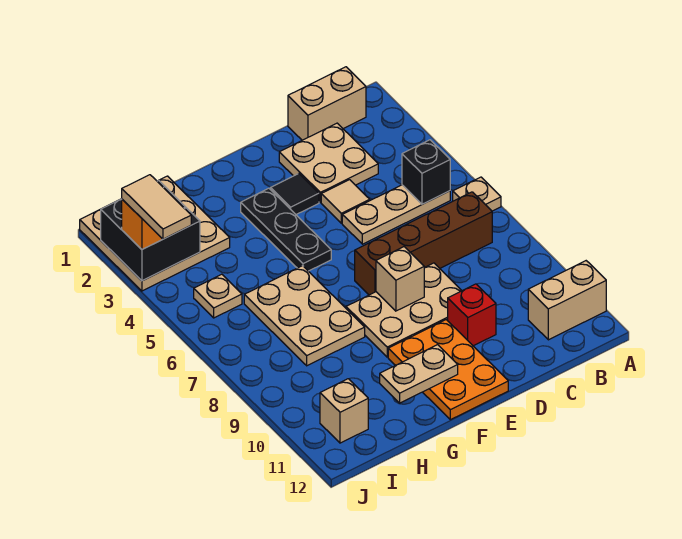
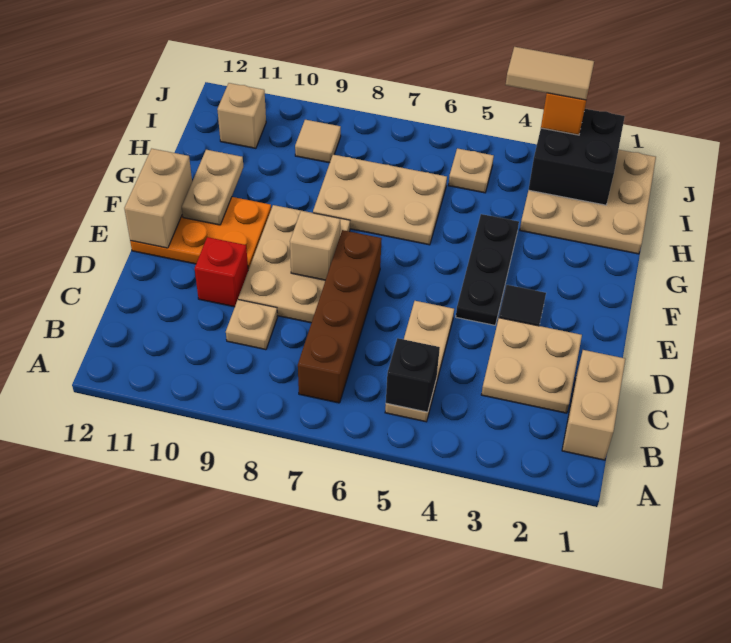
tan 1x1 plate [453,177,501,211] -> tan 1x1 plate moved to [226,300,278,350]
tan 1x2 brick [528,261,606,340] -> tan 1x2 brick moved to [124,149,192,248]
tan 1x1 tile [321,180,370,223] -> tan 1x1 tile moved to [295,120,341,163]
black 1x3 plate [241,188,331,271] -> black 1x3 plate turned to [456,214,519,325]

